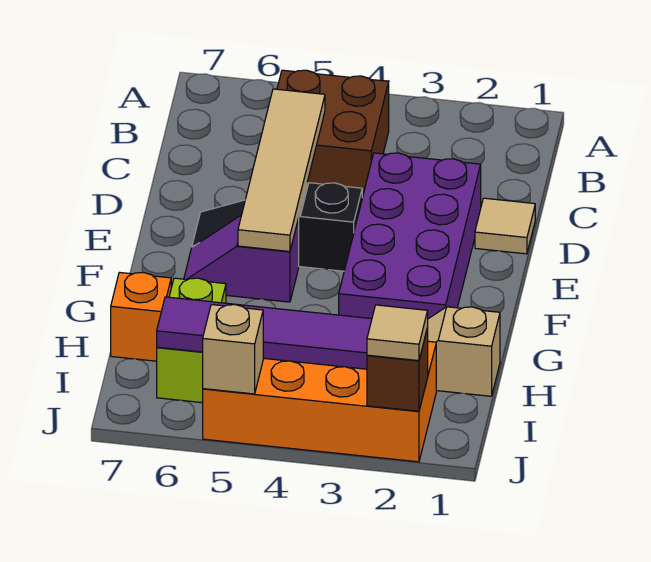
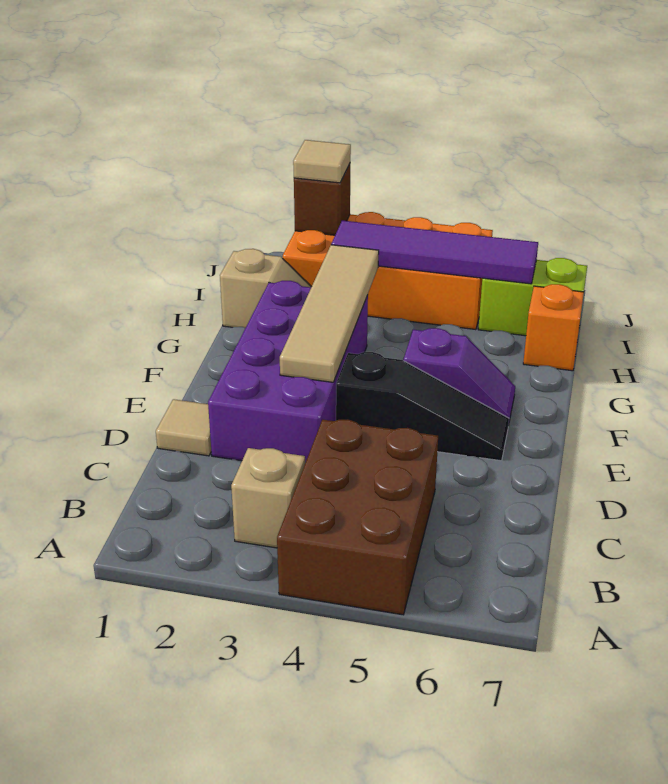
brown 2x2 brick [277,70,389,198] -> brown 2x3 brick [277,419,438,615]
tan 1x4 tile [238,89,325,251] -> tan 1x4 tile moved to [280,245,379,382]
lime 1x2 brick [157,278,226,403] -> lime 1x2 brick turned to [478,258,587,336]
tan 1x1 brick [203,305,263,394] -> tan 1x1 brick moved to [231,448,305,548]

